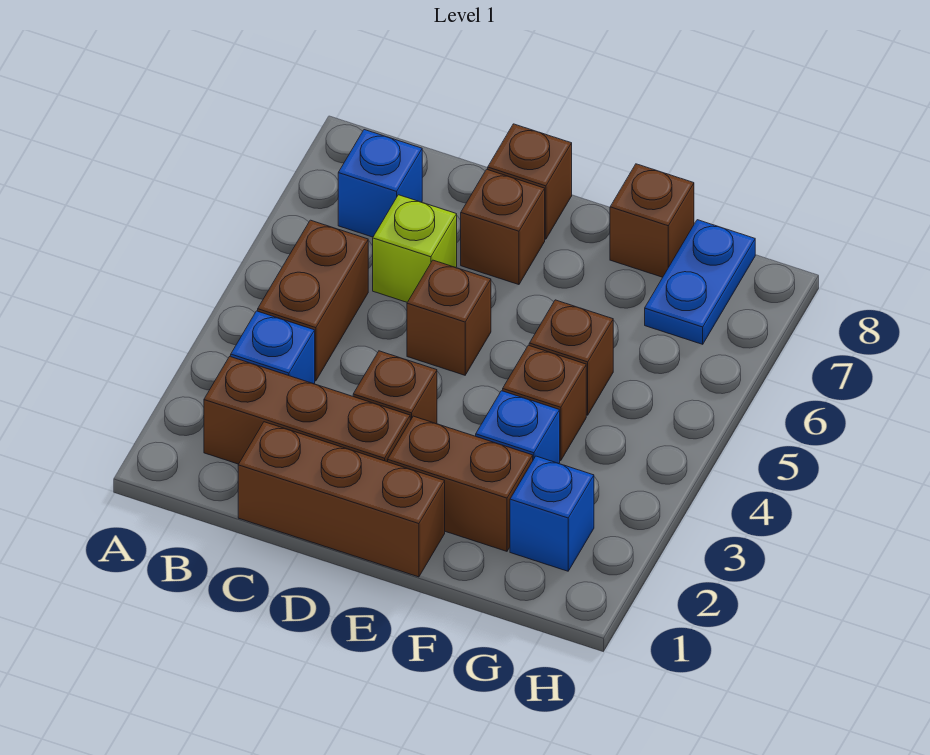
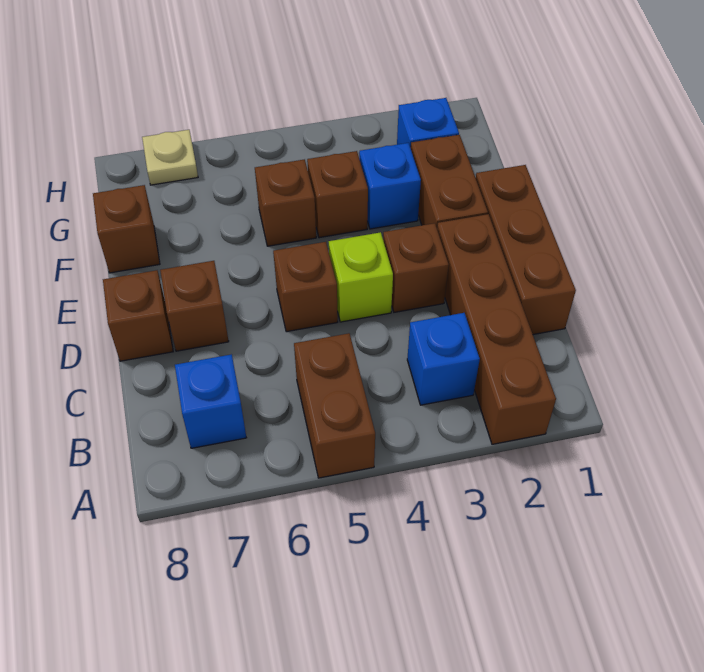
brown 1x3 brick [204,357,410,464] -> brown 1x4 brick [437,214,556,444]
brown 1x2 brick [258,220,368,381] -> brown 1x2 brick turned to [294,333,375,478]
lime 1x1 brick [373,195,457,302] -> lime 1x1 brick moved to [329,232,393,322]
blue 1x2 plate [645,220,755,344] -> none
none -> tan 1x1 plate [142,130,198,185]

